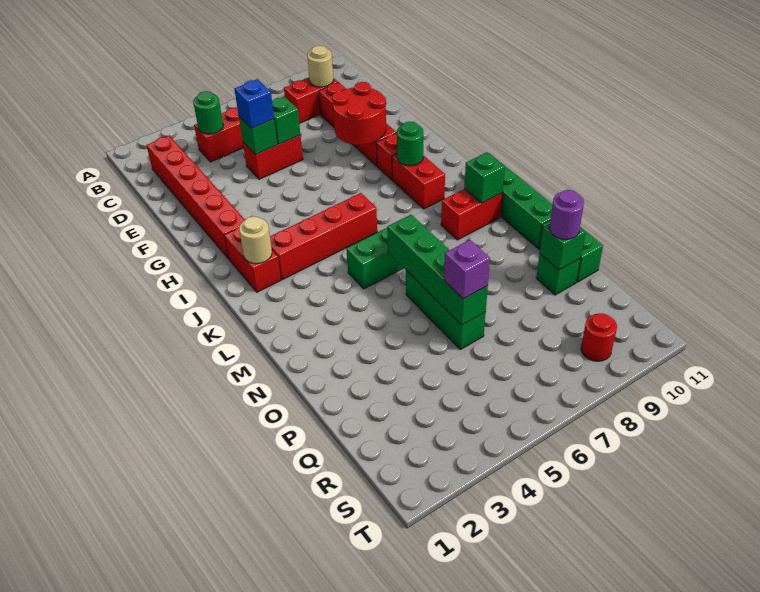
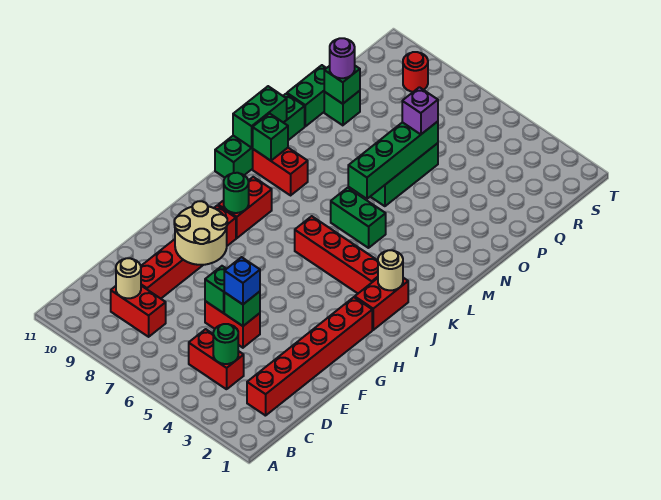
red 2x2 round brick [332,82,386,145] -> tan 2x2 round brick [174,201,227,265]
none -> green 1x2 brick [233,86,287,148]

